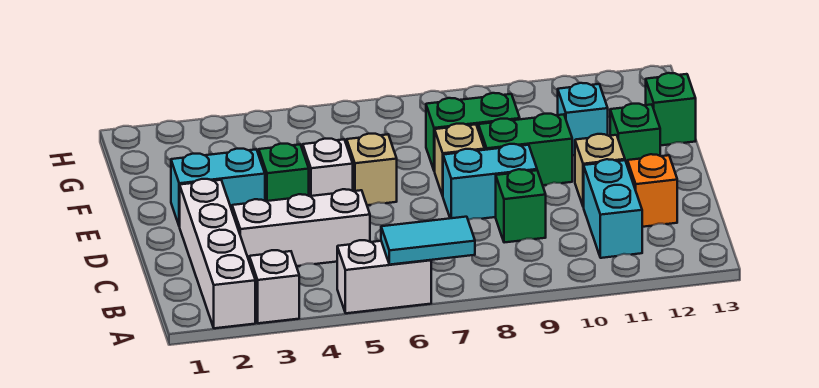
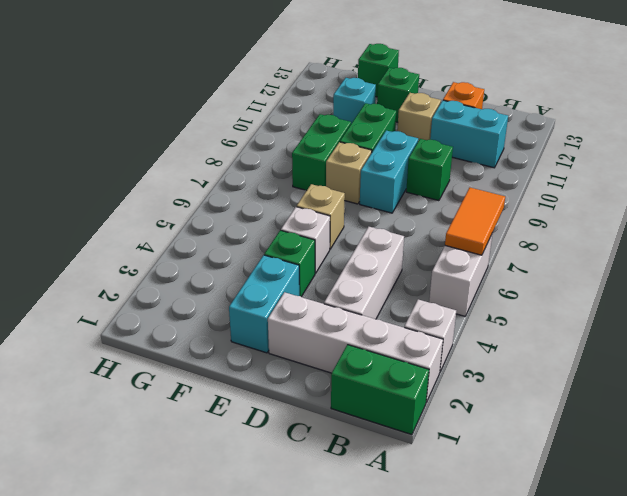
none -> green 1x2 brick [331,345,429,435]
cyan 1x2 tile [381,217,475,265] -> orange 1x2 tile [445,188,505,255]

